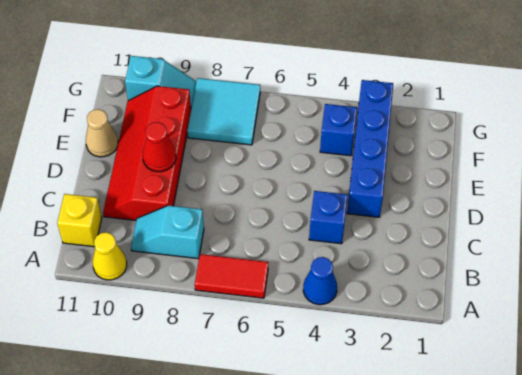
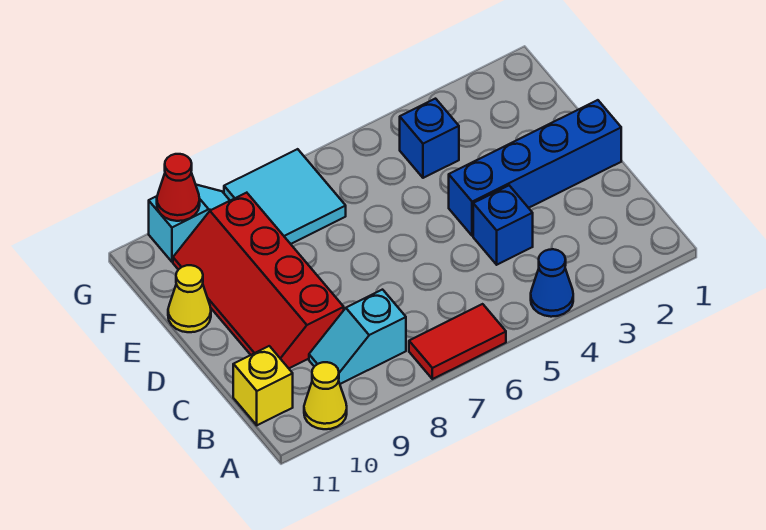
blue 1x4 brick [347,80,393,217] -> blue 1x4 brick turned to [449,100,621,236]
red 1x1 cone [143,122,176,172] -> red 1x1 cone moved to [157,154,200,221]
tan 1x1 cone [86,109,118,157] -> yellow 1x1 cone [168,265,211,332]

